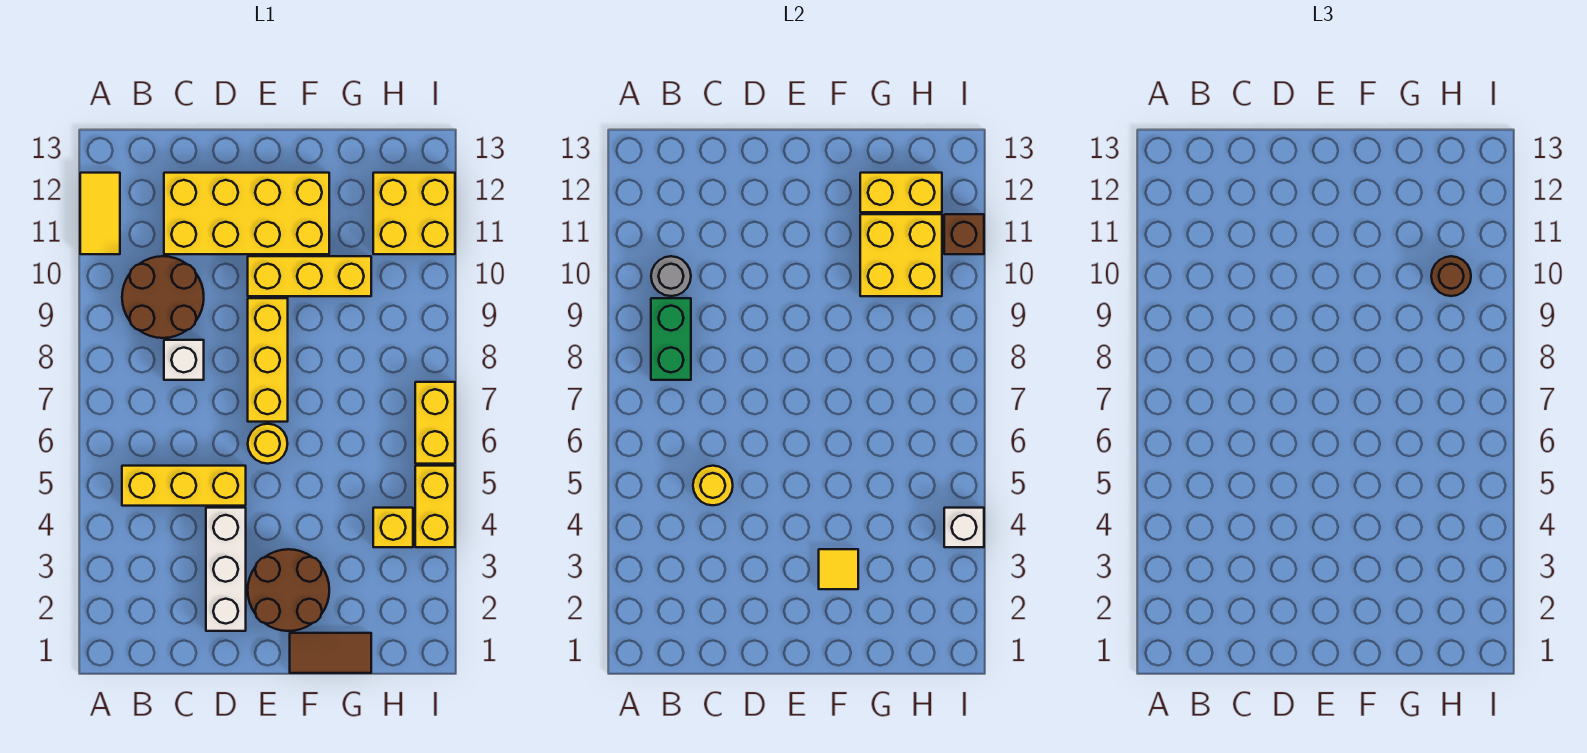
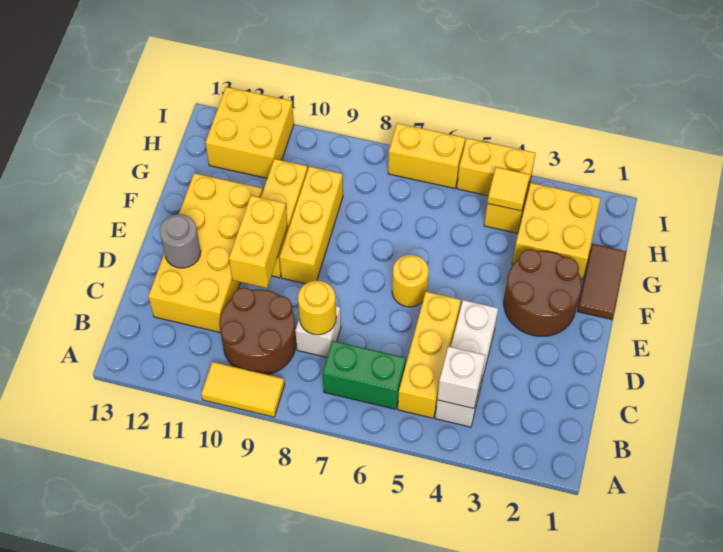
yellow 1x2 tile [80,173,120,254] -> yellow 1x2 tile moved to [201,362,285,417]
green 1x2 brick [651,298,691,380] -> green 1x2 brick moved to [323,341,406,409]
grey 1x1 round brick [651,256,691,296] -> grey 1x1 round brick moved to [160,214,201,268]
yellow 1x1 round brick [693,466,733,505] -> yellow 1x1 round brick moved to [298,280,336,335]
white 1x3 brick [206,508,246,631] -> white 1x3 brick turned to [435,300,498,427]
yellow 1x3 brick [248,298,288,422] -> yellow 1x3 brick turned to [280,167,343,284]
yellow 1x1 tile [819,549,858,589] -> yellow 1x1 tile moved to [487,167,530,211]
yellow 2x2 brick [860,214,942,296] -> yellow 2x2 brick moved to [512,183,601,280]
yellow 1x2 brick [860,173,942,212] -> yellow 1x2 brick moved to [229,196,287,288]
brown 1x1 round brick [1431,256,1471,296] -> none
white 1x1 brick [944,508,984,547] -> white 1x1 brick moved to [437,346,486,408]
brown 1x1 brick [944,214,984,254] -> none

